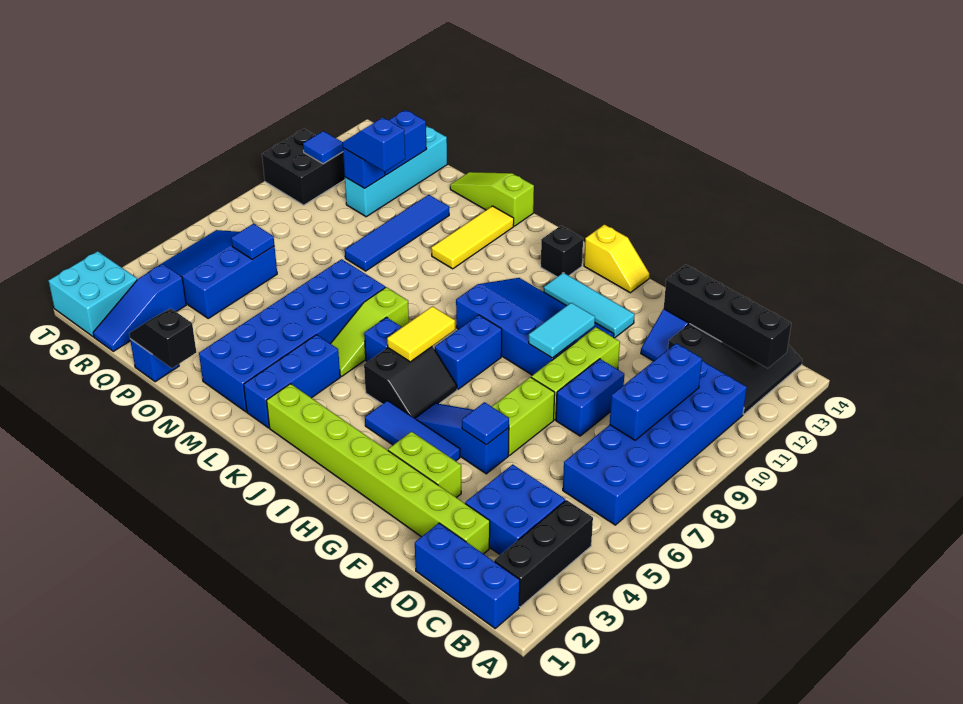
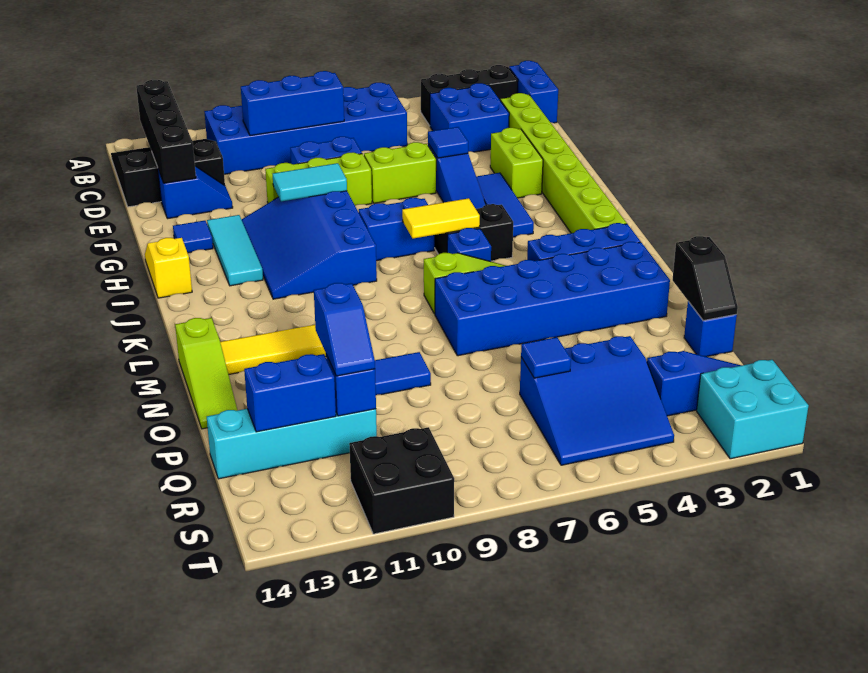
blue 1x3 brick [415,523,520,628] -> blue 1x2 brick [509,61,558,123]
black 1x1 brick [541,226,583,277] -> none
blue 1x1 tile [303,131,343,164] -> blue 1x1 tile moved to [173,221,213,253]

